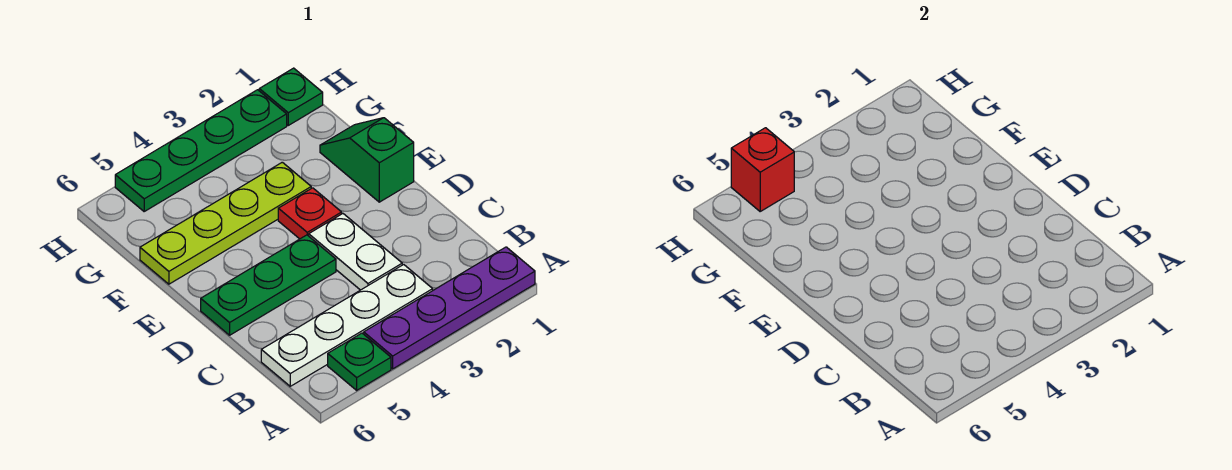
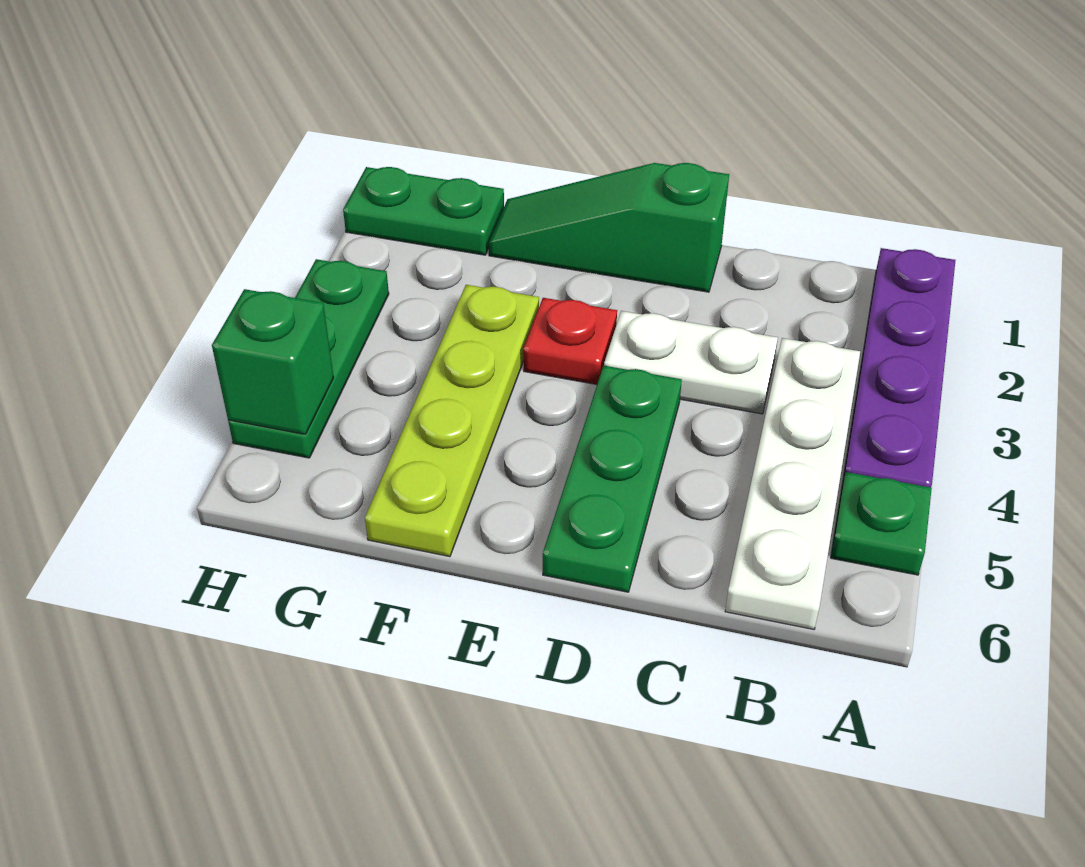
green 1x2 slope [320,118,414,202] -> green 1x3 slope [489,163,729,292]
green 1x1 plate [259,68,323,125] -> green 1x2 plate [343,167,504,255]
green 1x4 plate [115,90,287,211] -> green 1x3 plate [228,259,389,458]
red 1x1 brick [731,128,794,211] -> green 1x1 brick [212,289,334,435]

